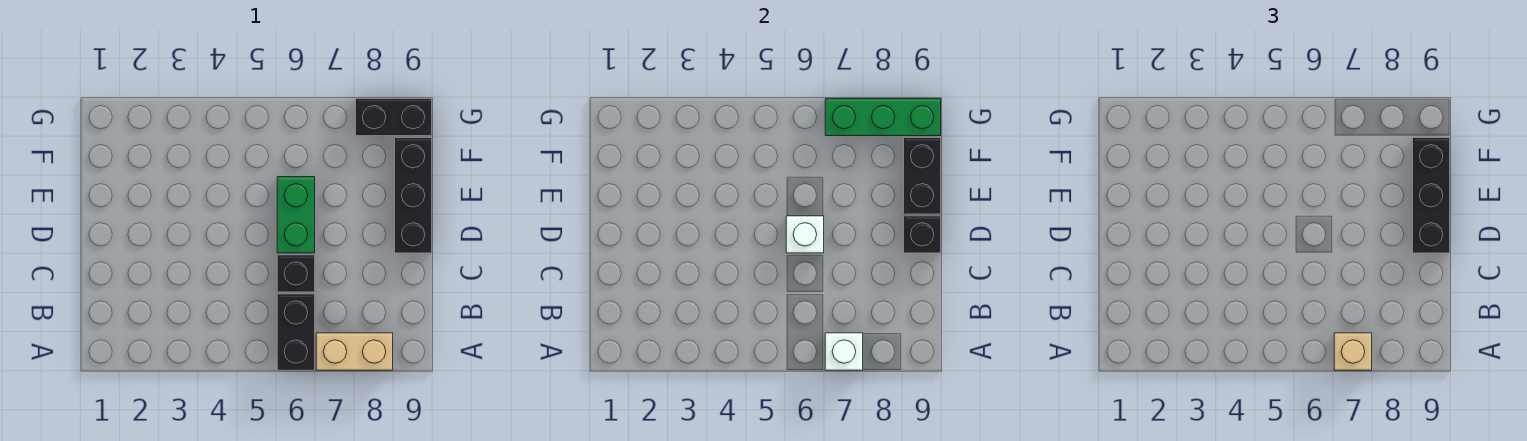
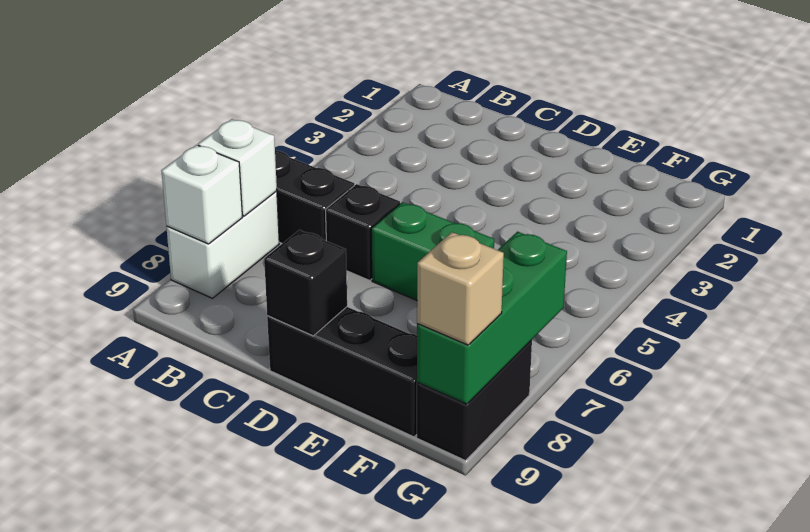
tan 1x2 brick [316,333,393,370] -> white 1x2 brick [166,191,279,298]
tan 1x1 brick [1334,333,1372,370] -> tan 1x1 brick moved to [417,232,504,345]
white 1x1 brick [786,216,824,253] -> white 1x1 brick moved to [161,145,242,244]
black 1x3 brick [1413,138,1450,253] -> none
black 1x2 brick [904,138,941,214] -> none

